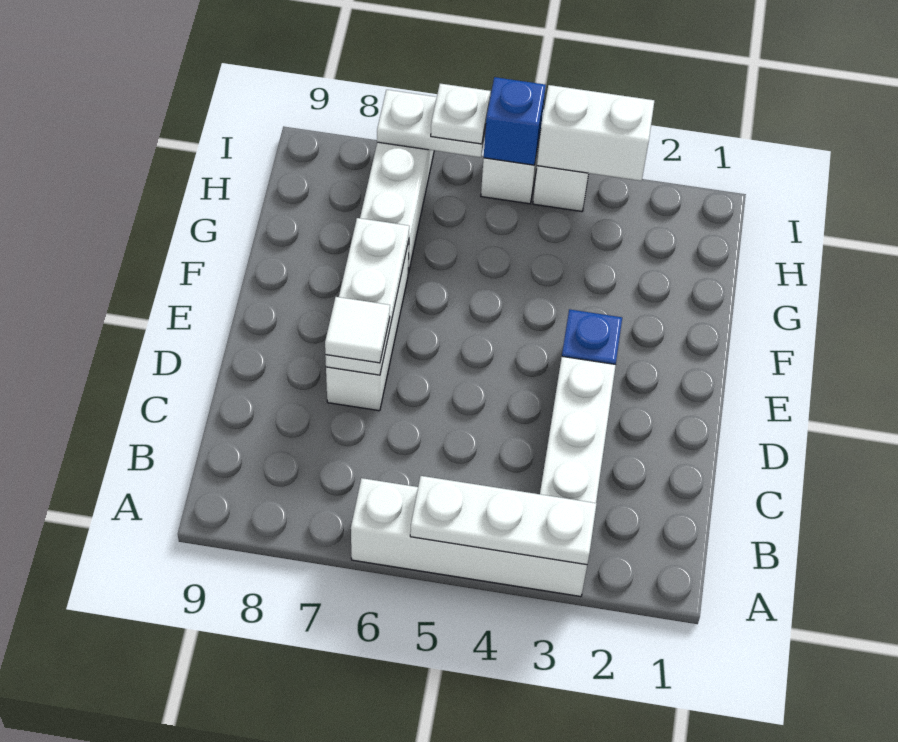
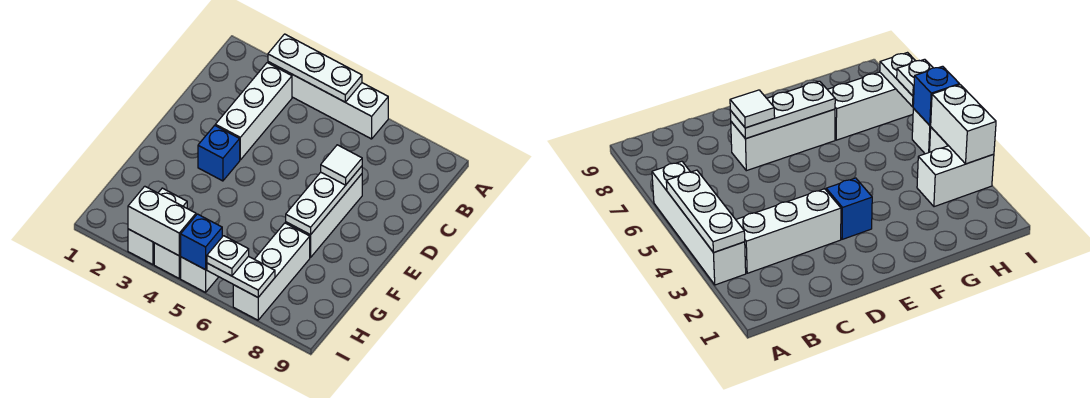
none -> white 1x2 brick [128,188,187,265]

